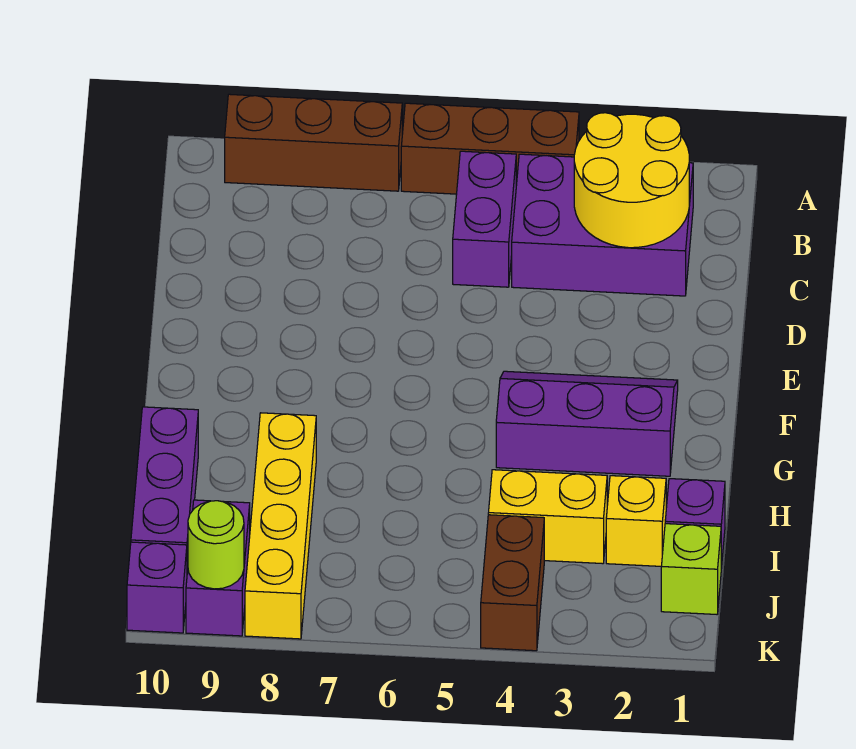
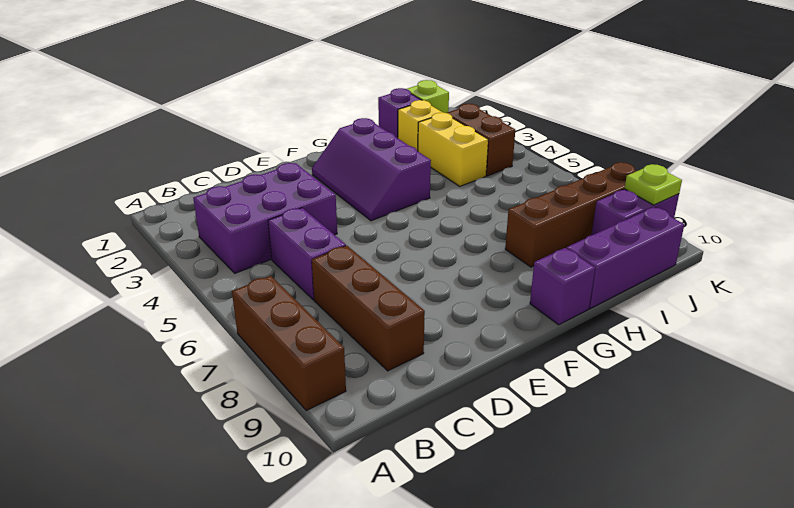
brown 1x3 brick [401,103,579,194] -> brown 1x3 brick moved to [312,246,425,371]
purple 2x3 brick [512,154,693,296] -> purple 2x3 brick turned to [193,163,337,273]
yellow 2x2 round brick [574,113,689,248] -> none
purple 1x2 brick [453,151,516,287] -> purple 1x2 brick turned to [268,208,346,300]
yellow 1x4 brick [245,413,316,639] -> brown 1x4 brick [505,162,636,267]
brown 1x2 brick [481,515,544,651] -> brown 1x2 brick turned to [447,104,515,176]
lime 1x1 round brick [188,501,244,589] -> lime 1x1 plate [625,164,682,205]
purple 1x1 brick [127,542,187,633] -> purple 1x1 brick moved to [530,248,595,325]

